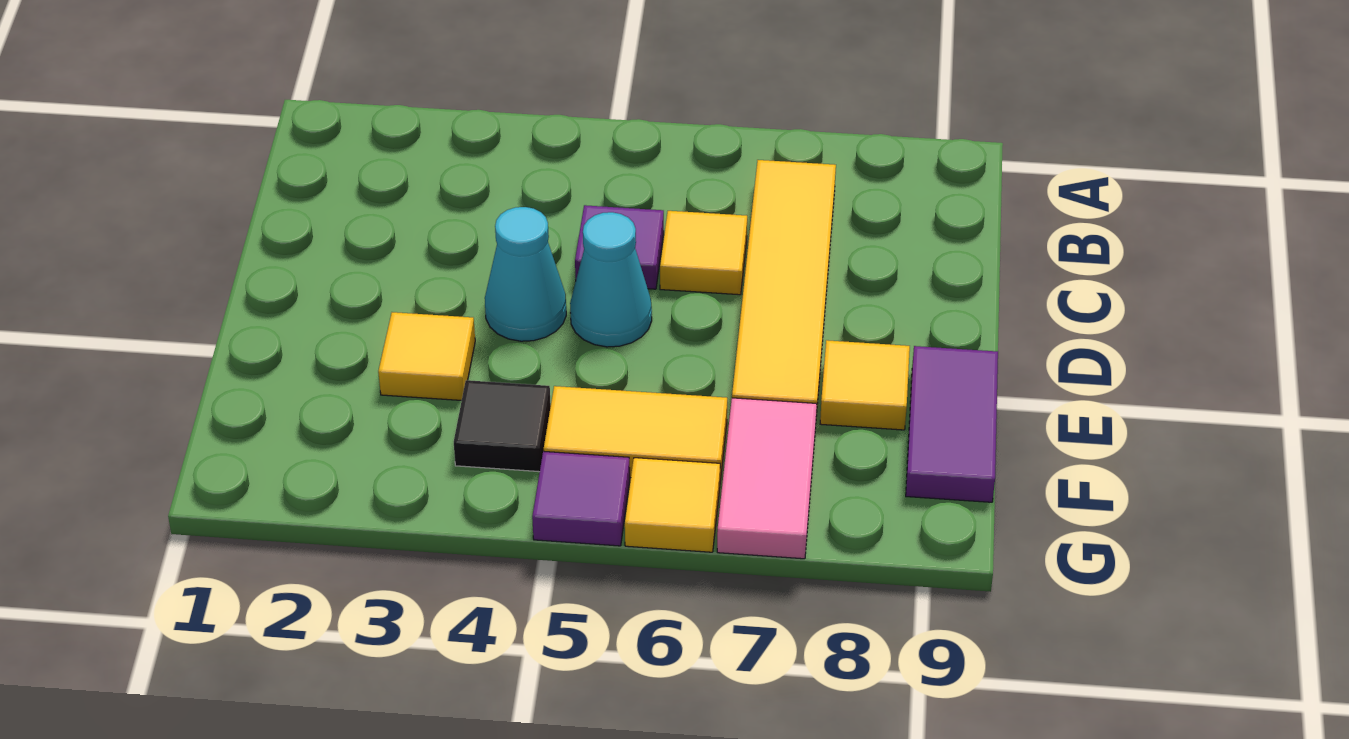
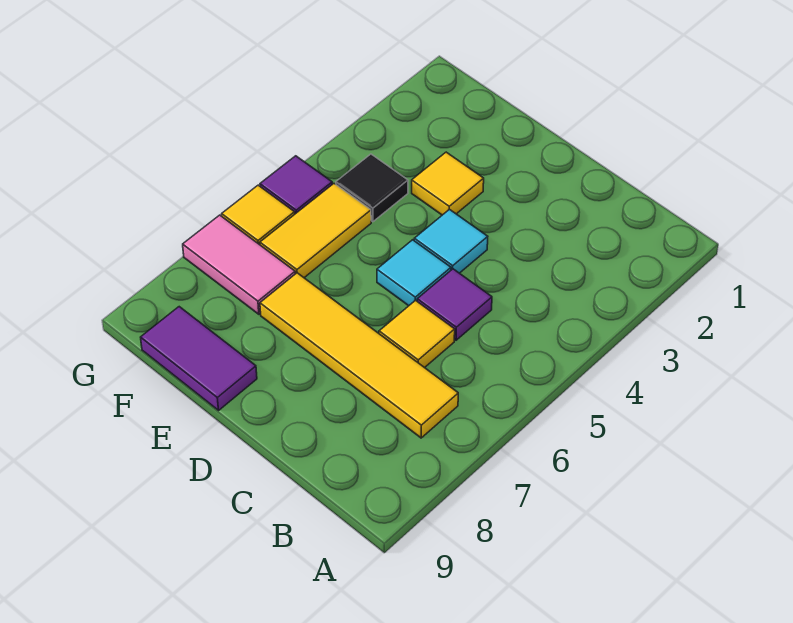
cyan 1x1 cone [485,207,566,341] -> cyan 1x1 tile [414,209,488,273]
cyan 1x1 cone [570,212,652,347] -> cyan 1x1 tile [377,240,451,306]
yellow 1x1 tile [820,340,910,430] -> none

